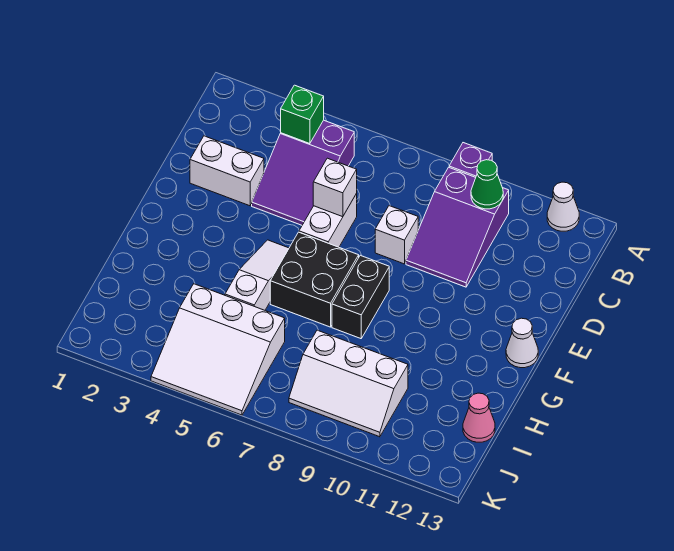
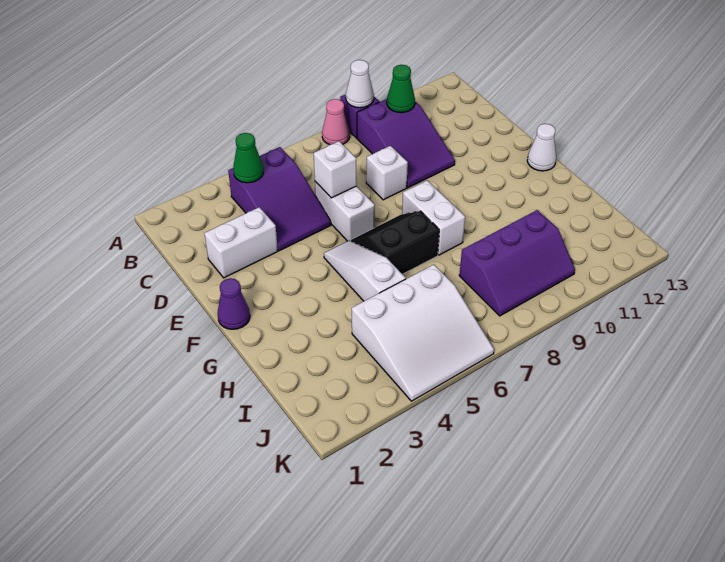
white 1x1 cone [547,182,579,231] -> white 1x1 cone moved to [346,60,374,108]
green 1x1 brick [281,85,324,144] -> green 1x1 cone [233,133,263,183]
none -> purple 1x1 cone [218,278,250,329]
black 2x2 brick [270,232,359,327] -> black 2x2 slope [351,211,439,274]
black 1x2 brick [332,255,389,339] -> white 1x2 brick [402,181,465,255]
white 2x3 slope [289,330,408,437] -> purple 2x3 slope [459,210,575,316]
pink 1x1 cone [463,393,495,442] -> pink 1x1 cone moved to [322,99,350,145]

